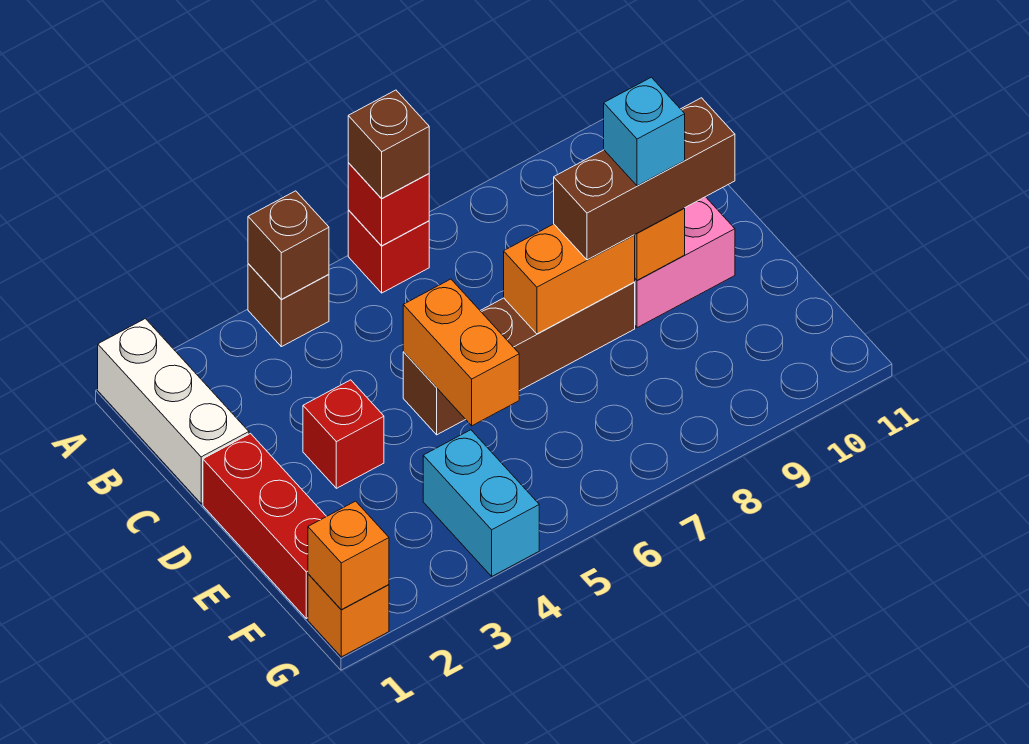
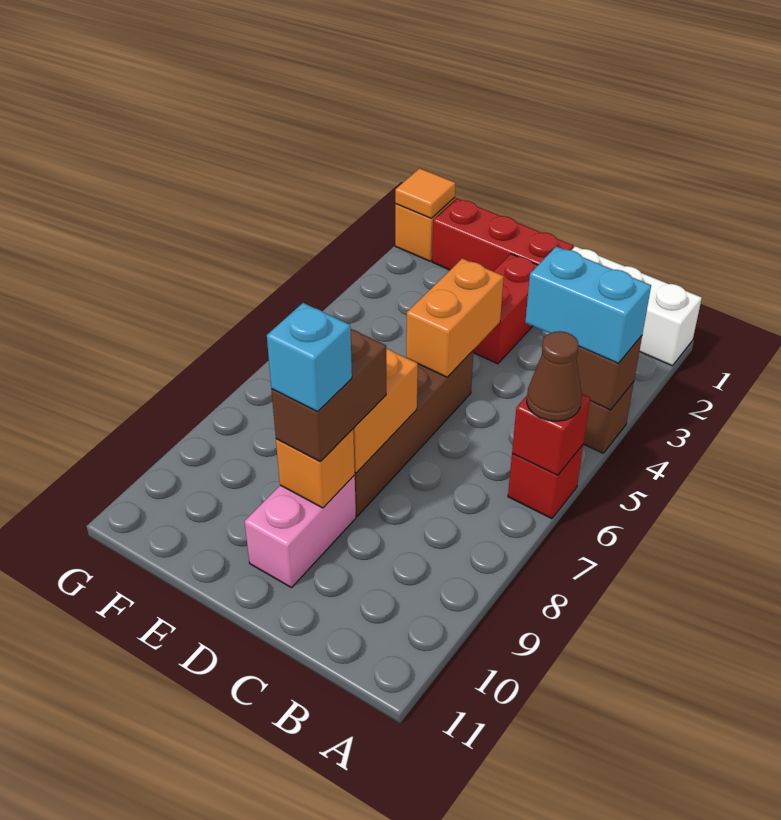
brown 1x1 brick [348,90,429,199] -> brown 1x1 cone [527,331,582,421]
red 1x1 brick [303,380,384,488] -> red 1x2 brick [473,254,538,364]
orange 1x2 brick [403,279,519,426] -> orange 1x2 brick turned to [406,259,504,377]
brown 1x3 brick [554,98,735,260] -> brown 1x2 brick [271,329,386,461]
cyan 1x2 brick [423,430,539,576] -> cyan 1x2 brick moved to [525,247,651,363]
orange 1x1 brick [308,501,389,610] -> orange 1x1 tile [395,168,455,218]

